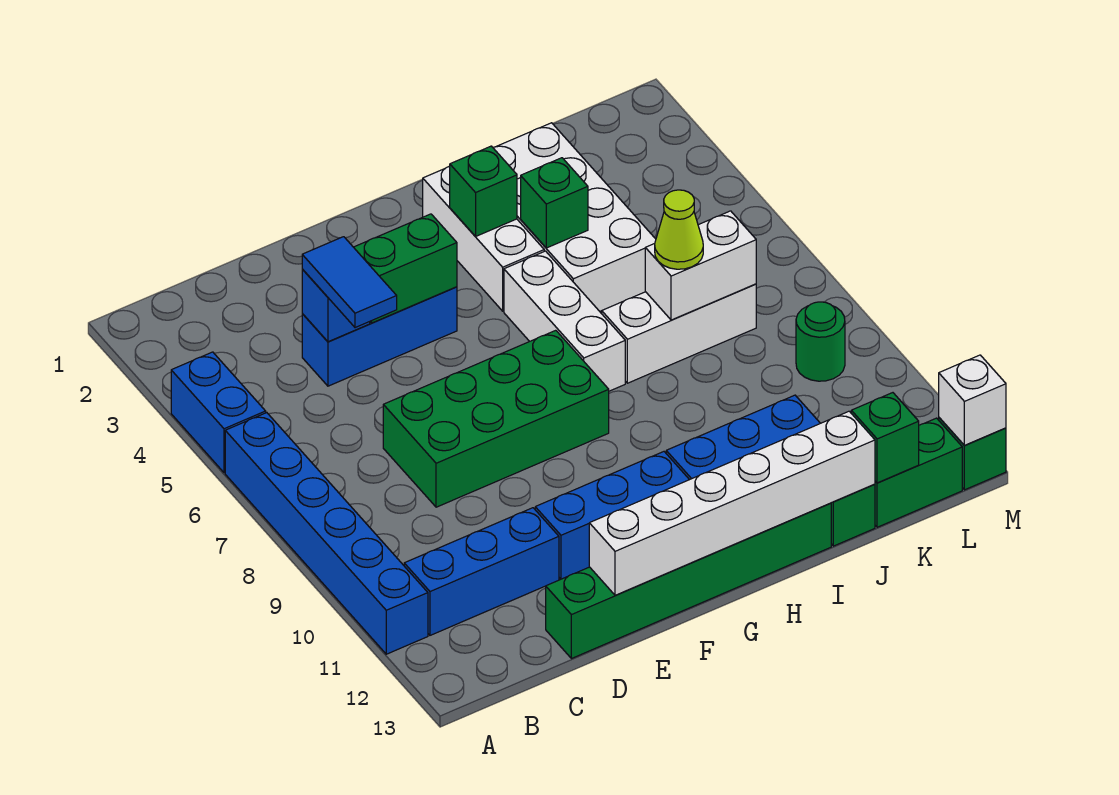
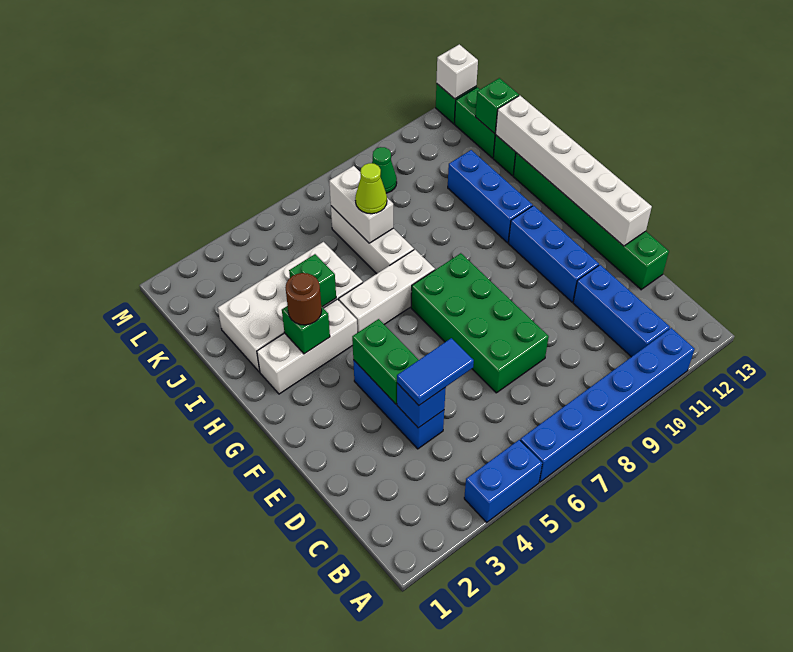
none -> brown 1x1 round brick [285,273,322,325]
green 1x1 round brick [796,302,845,381] -> green 1x1 cone [372,147,397,193]

